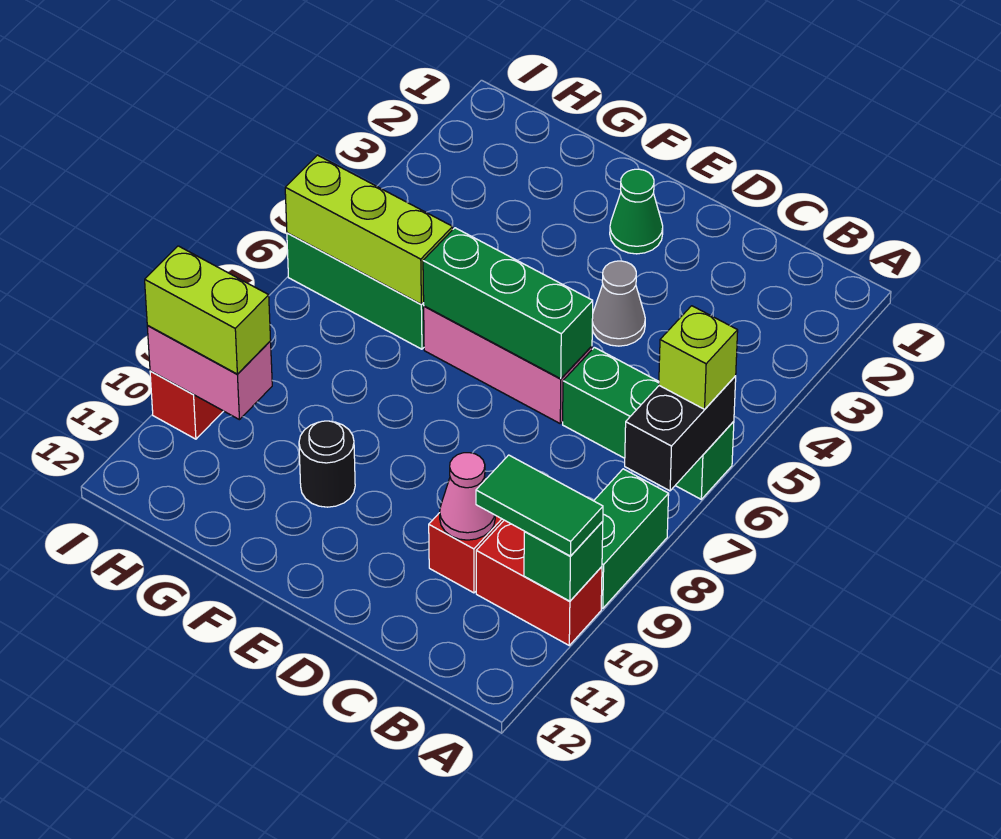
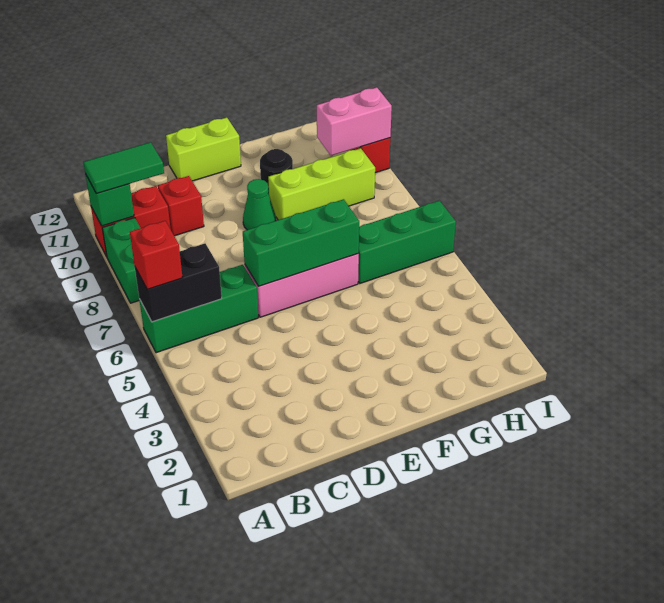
black 1x2 brick [625,376,736,491] -> black 1x2 brick turned to [135,243,222,322]
lime 1x1 brick [659,306,738,409] -> red 1x1 brick [130,221,183,289]
pink 1x1 cone [440,453,495,540] -> none
grey 1x1 cone [592,261,645,346] -> none
green 1x1 cone [610,169,663,254] -> green 1x1 cone moved to [243,179,276,230]
lime 1x3 brick [285,155,453,304] -> lime 1x3 brick moved to [268,148,375,220]
lime 1x2 brick [145,246,271,374] -> lime 1x2 brick moved to [166,118,241,181]

